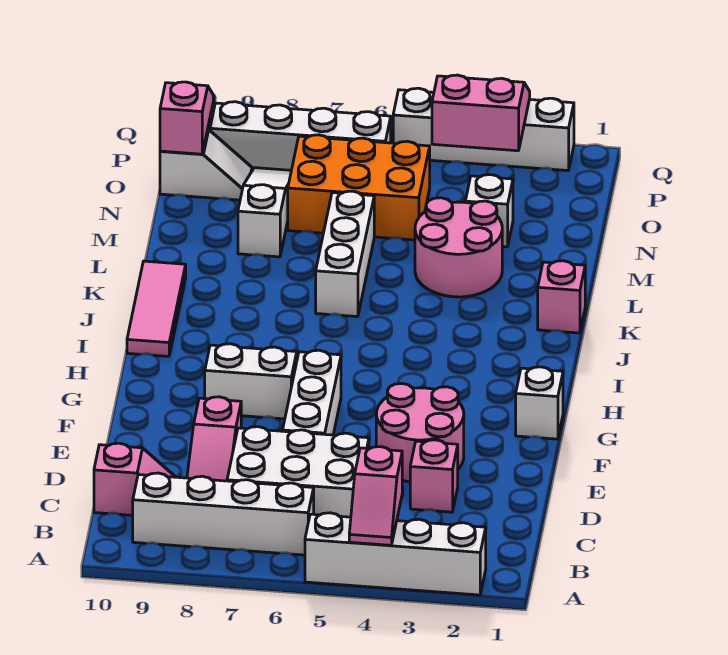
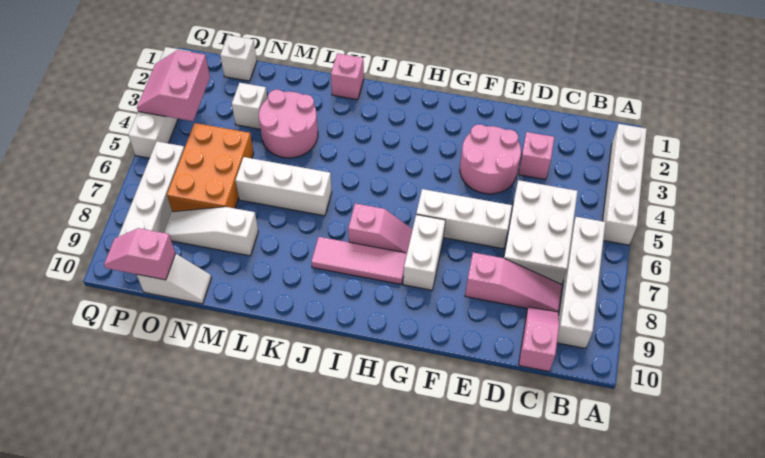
pink 1x2 slope [349,447,402,545] -> pink 1x2 slope moved to [348,203,413,253]
white 1x1 brick [516,367,563,439] -> white 1x1 brick moved to [220,35,257,81]
pink 1x3 tile [127,261,186,356] -> pink 1x3 tile moved to [311,237,407,284]
white 1x2 slope [160,129,252,200] -> white 1x2 slope turned to [137,254,211,304]

